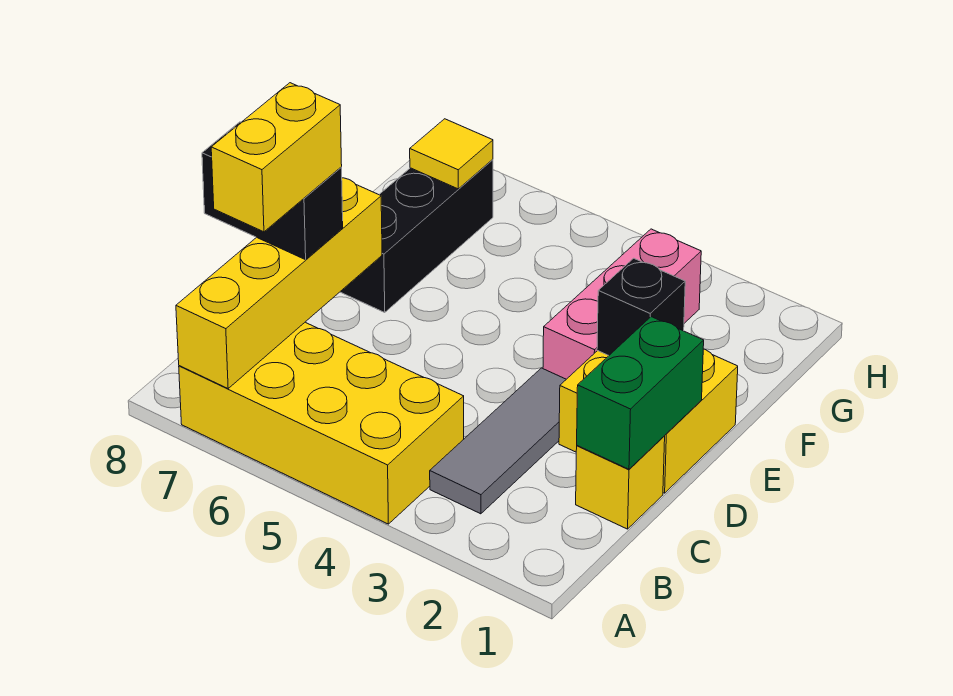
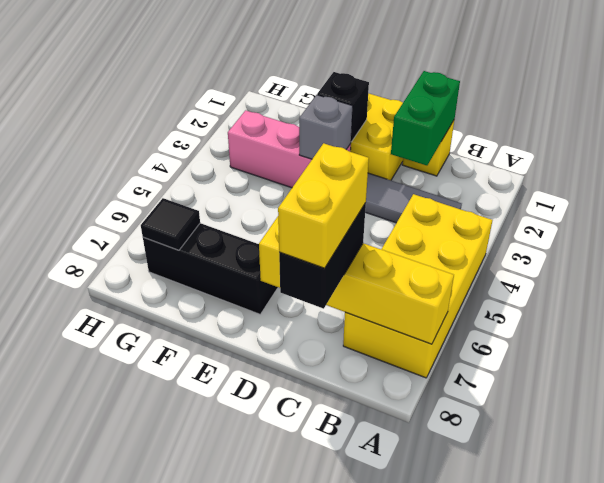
yellow 1x2 brick [211,83,342,232] -> yellow 1x2 brick turned to [278,143,369,268]
green 1x2 brick [577,317,704,469] -> green 1x2 brick turned to [391,71,460,165]
none -> grey 1x1 brick [299,95,353,159]
yellow 1x1 tile [410,119,493,189] -> black 1x1 tile [141,198,200,250]

